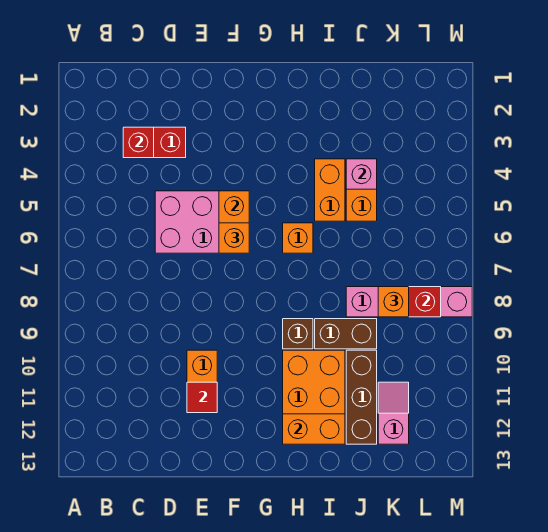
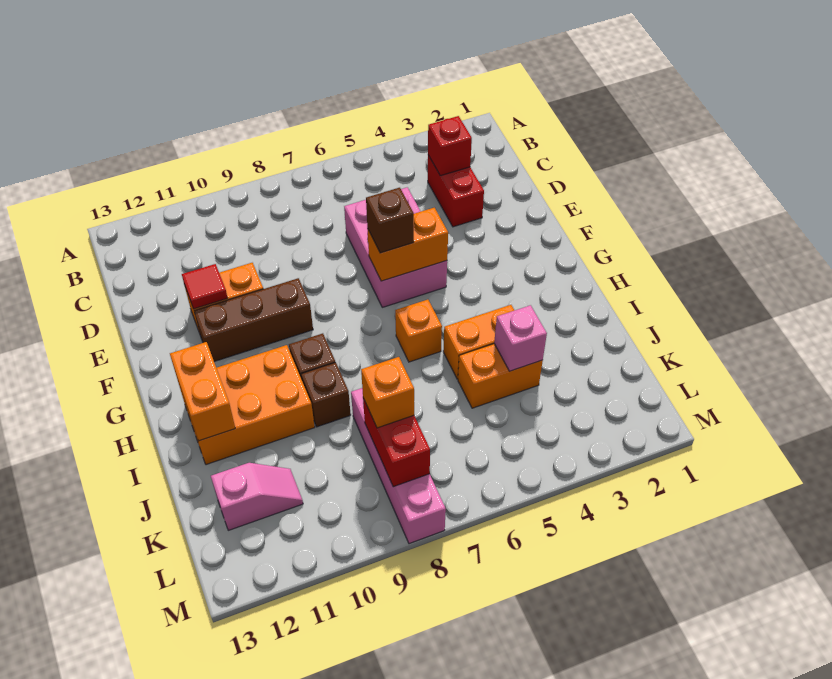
orange 1x1 brick [219,223,249,253] -> brown 1x1 brick [366,188,414,253]
brown 1x2 brick [315,319,377,349] -> brown 1x1 brick [301,362,351,427]
brown 1x3 brick [346,350,377,444] -> brown 1x3 brick moved to [194,278,313,362]

